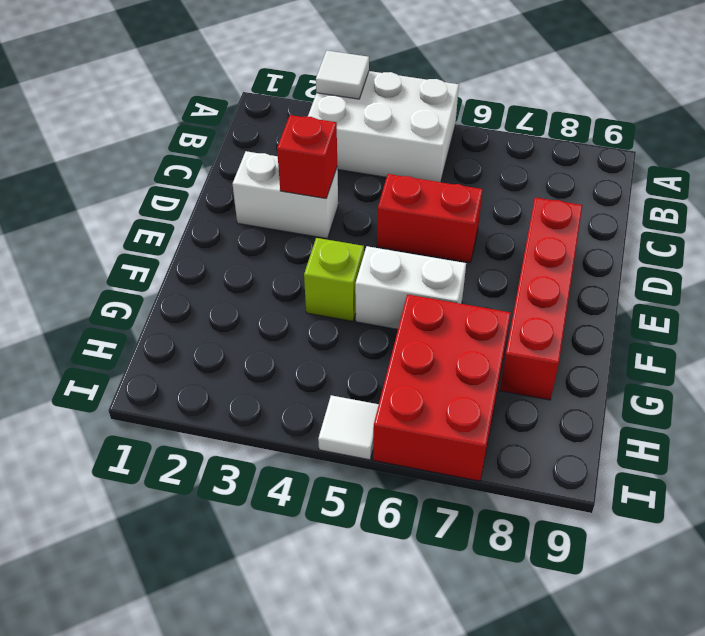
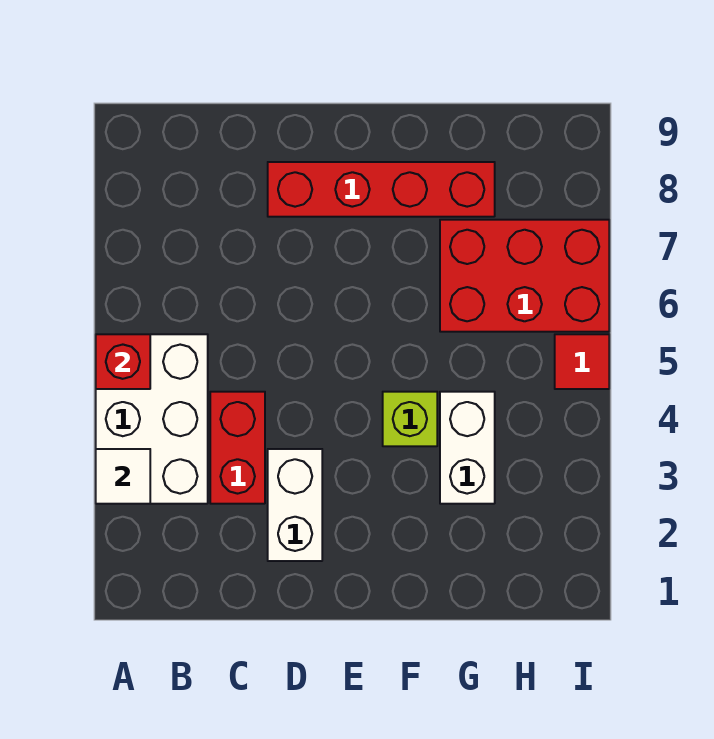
red 1x1 brick [277,115,337,198] -> red 1x1 brick moved to [96,334,150,389]
red 1x2 brick [377,174,483,263] -> red 1x2 brick moved to [210,392,265,504]
white 1x2 brick [355,246,466,329] -> white 1x2 brick moved to [440,392,495,504]
white 1x1 tile [318,395,379,460] -> red 1x1 tile [555,334,609,389]

